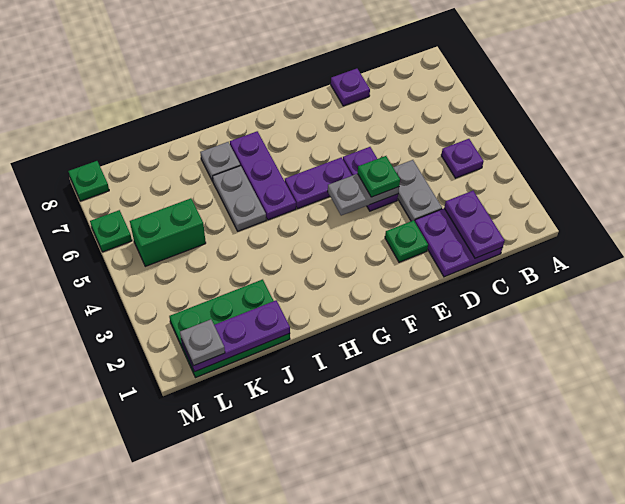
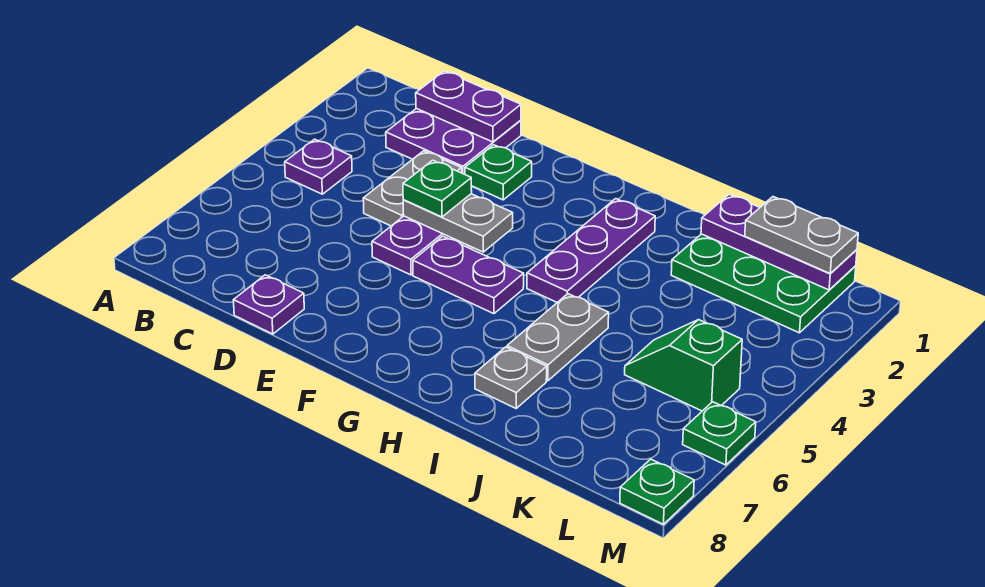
purple 1x2 plate [444,191,505,258] -> purple 1x2 plate turned to [416,71,521,142]
purple 1x3 plate [230,131,296,220] -> purple 1x3 plate moved to [527,199,655,302]
green 1x2 brick [130,198,206,266] -> green 1x2 slope [625,320,742,411]
grey 1x1 plate [180,319,225,366] -> grey 1x2 plate [745,197,858,274]

